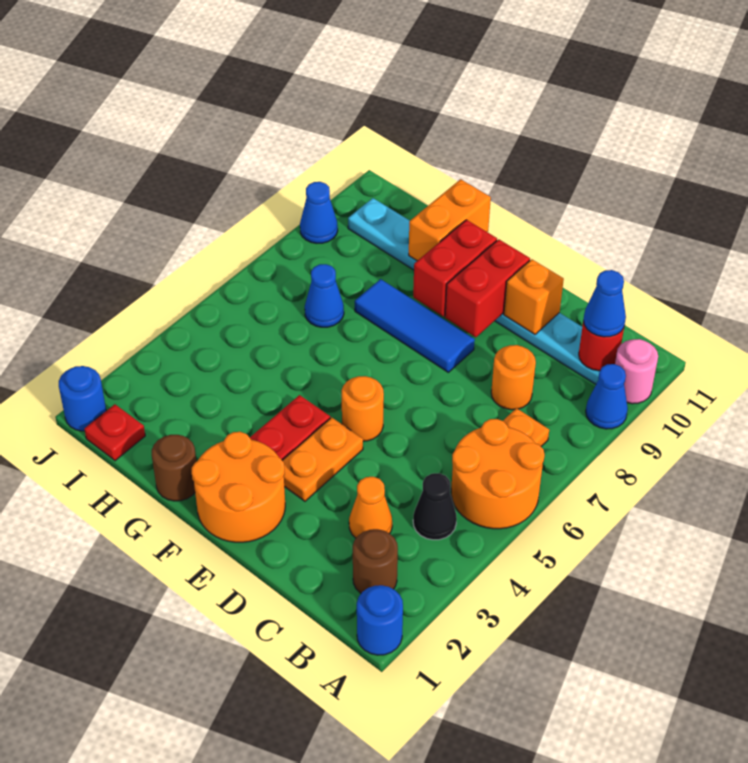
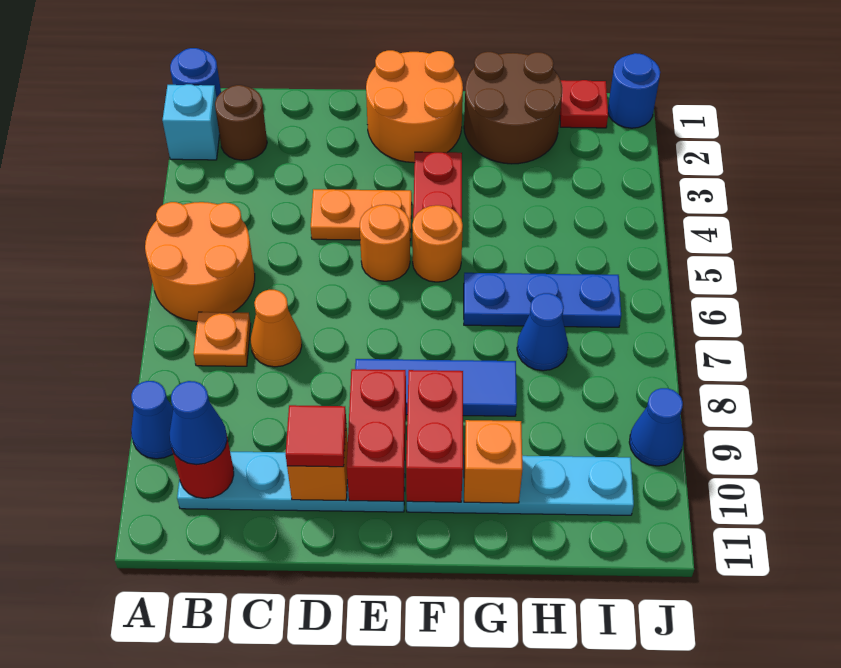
none -> cyan 1x1 brick [162,84,219,160]
pink 1x1 round brick [615,339,658,404] -> none
black 1x1 cone [413,473,457,540] -> none
orange 1x1 cone [349,477,392,538] -> orange 1x1 cone moved to [250,290,302,367]
orange 1x1 round brick [491,345,536,410] -> orange 1x1 round brick moved to [412,205,463,282]
none -> red 1x1 tile [286,405,346,467]
orange 1x2 plate [282,417,363,501] -> orange 1x2 plate turned to [311,189,412,240]
brown 1x1 round brick [152,435,196,501] -> brown 2x2 round brick [464,52,562,164]
none -> blue 1x3 plate [464,273,621,327]
orange 1x2 brick [409,179,491,261] -> orange 1x1 brick [464,420,522,503]

